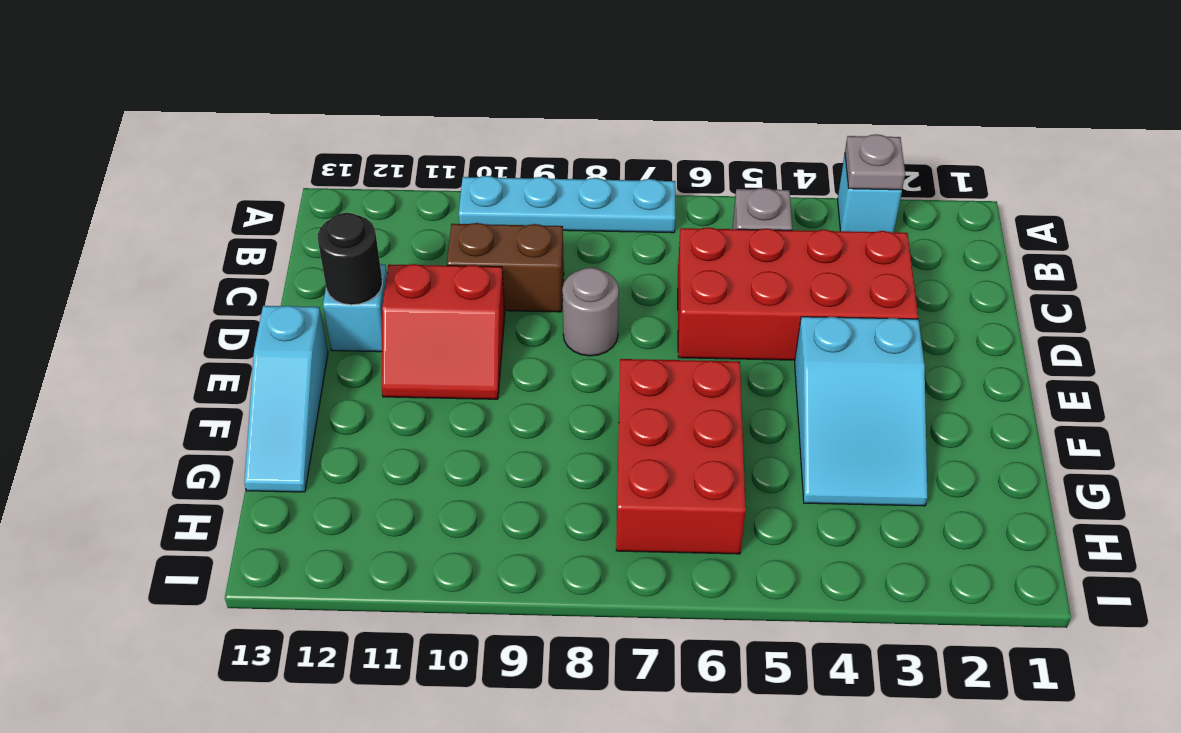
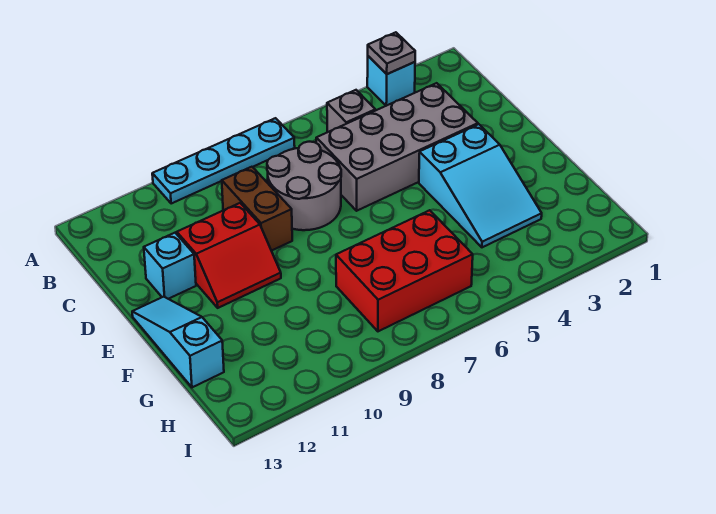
red 2x4 brick [678,227,918,360] -> grey 2x4 brick [316,83,478,211]
brown 1x2 brick [447,223,564,312] -> brown 1x2 brick turned to [222,167,292,251]
grey 1x1 round brick [562,268,619,356] -> grey 2x2 round brick [267,142,341,230]
black 1x1 round brick [318,213,382,305] -> none
cyan 1x3 slope [244,306,328,492] -> cyan 1x3 slope turned to [132,297,224,387]
red 2x3 brick [616,359,746,554] -> red 2x3 brick turned to [336,210,473,331]

